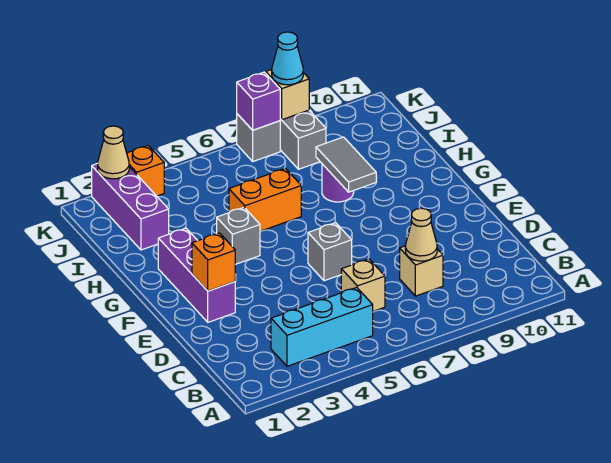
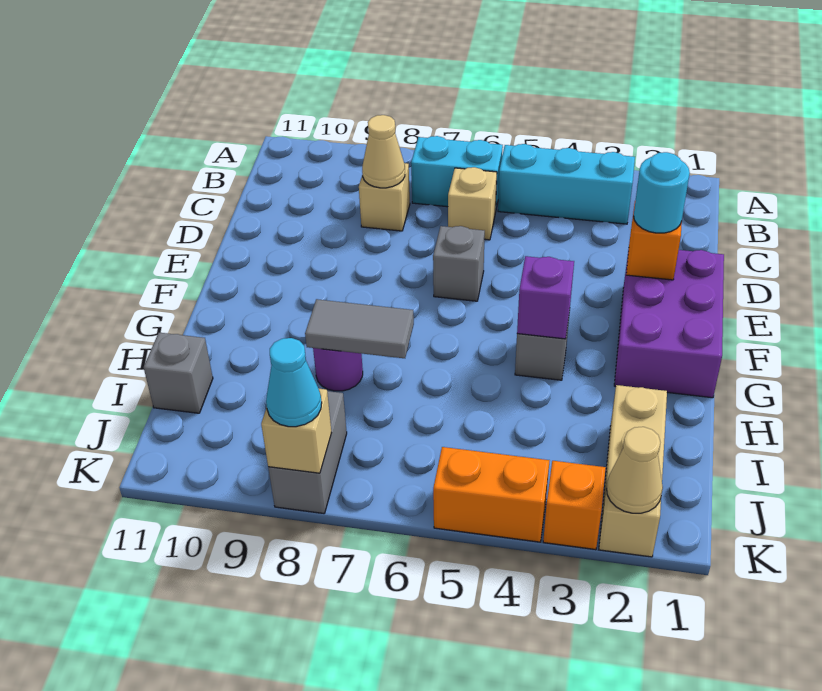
none -> cyan 1x2 brick [411,136,503,208]
purple 1x3 brick [158,228,235,322] -> purple 2x3 brick [614,250,724,398]
none -> cyan 1x1 round brick [634,152,690,233]
grey 1x2 tile [316,137,376,192] -> grey 1x2 tile turned to [305,299,414,358]
orange 1x2 brick [229,168,301,231] -> orange 1x2 brick moved to [433,447,550,542]
purple 1x3 brick [92,163,169,250] -> tan 1x3 brick [599,385,667,557]
grey 1x1 brick [237,114,280,161] -> grey 1x1 brick moved to [144,333,213,413]
purple 1x1 brick [237,72,280,130] -> purple 1x1 brick moved to [517,256,574,339]

